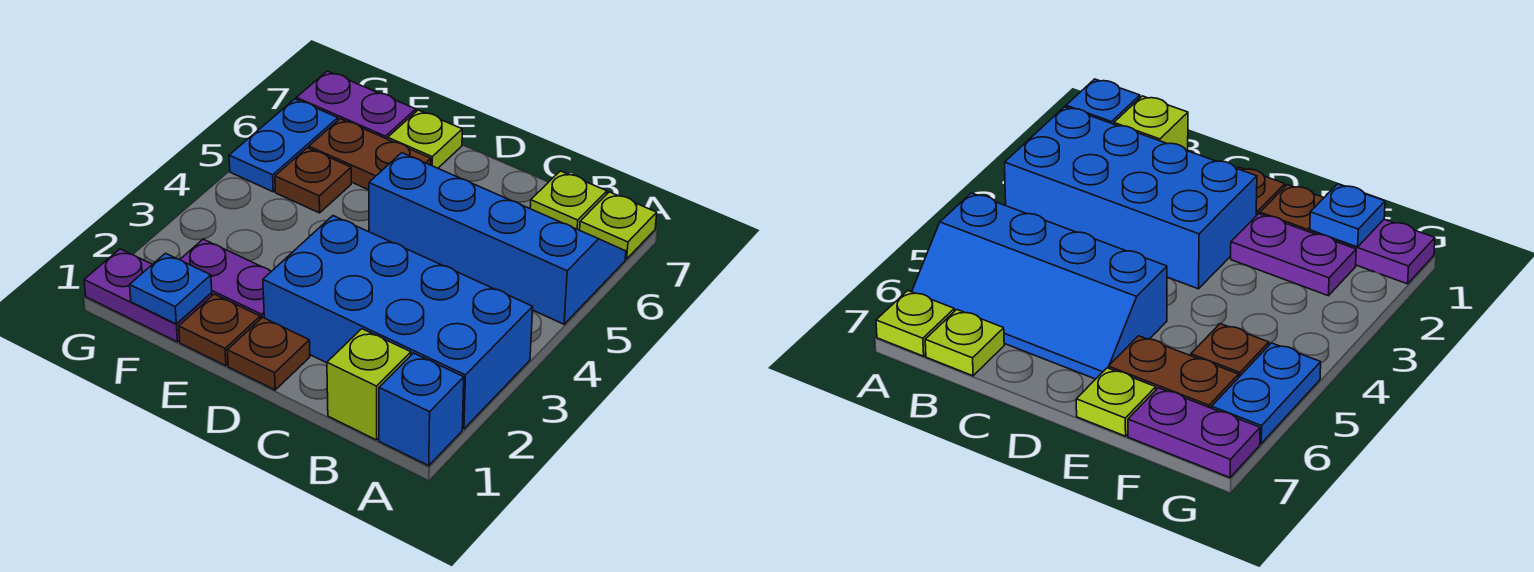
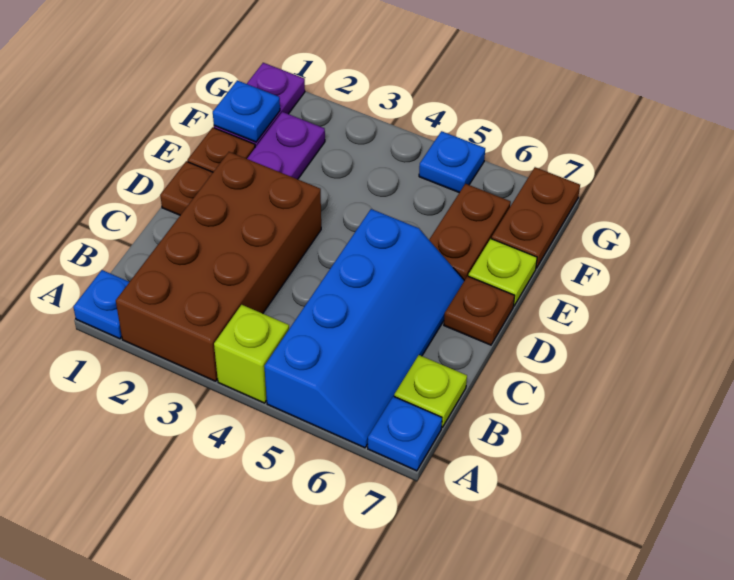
blue 1x1 brick [379,353,464,466] -> blue 1x1 plate [73,270,129,339]
blue 2x4 brick [263,216,533,429] -> brown 2x4 brick [116,152,321,381]
lime 1x1 plate [580,192,657,259] -> blue 1x1 plate [368,396,442,471]
lime 1x1 brick [327,329,411,440] -> lime 1x1 brick moved to [214,305,289,403]
brown 1x1 plate [275,148,351,213] -> brown 1x1 plate moved to [444,276,514,345]
purple 1x2 plate [296,71,416,139] -> brown 1x2 plate [492,167,580,268]
blue 1x2 plate [229,99,338,192] -> blue 1x1 plate [419,131,485,193]

